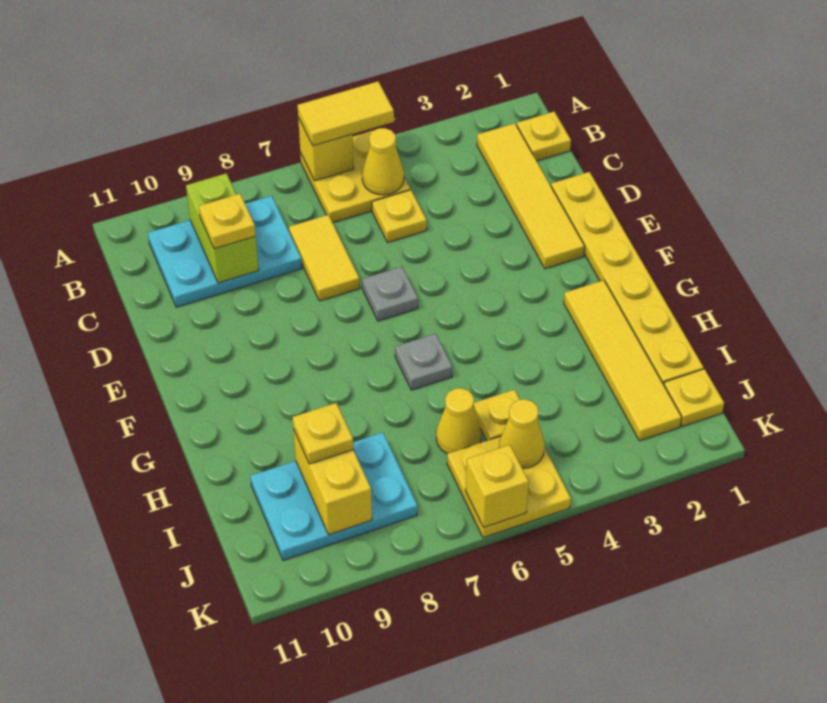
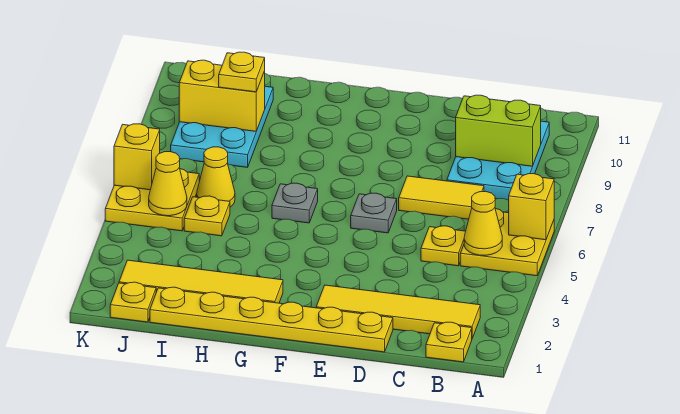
yellow 1x2 tile [298,81,394,146] -> none
yellow 1x1 plate [199,194,256,249] -> none

